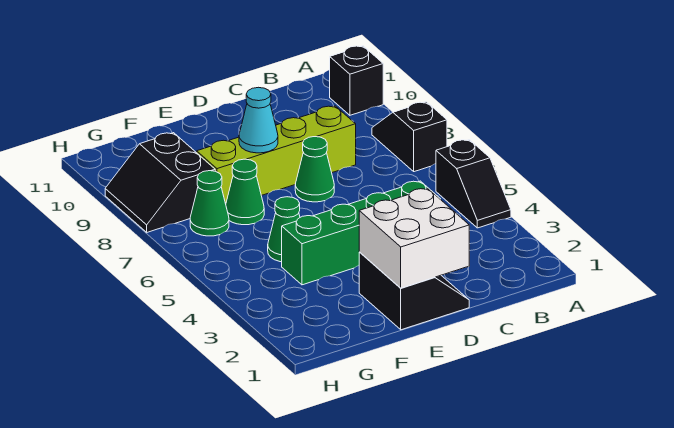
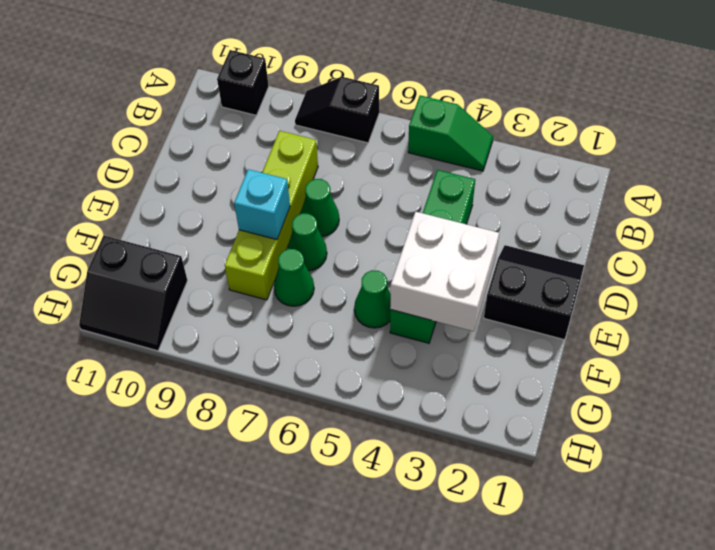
black 1x2 slope [436,140,511,228] -> green 1x2 slope [408,95,493,171]
white 2x2 brick [359,188,469,288] -> white 2x2 brick moved to [390,212,499,331]
cyan 1x1 cone [239,87,278,153] -> cyan 1x1 brick [234,169,290,240]
green 1x1 cone [190,171,229,236] -> green 1x1 cone moved to [288,213,327,271]
black 2x2 slope [105,133,215,232] -> black 2x2 slope moved to [79,236,188,351]

